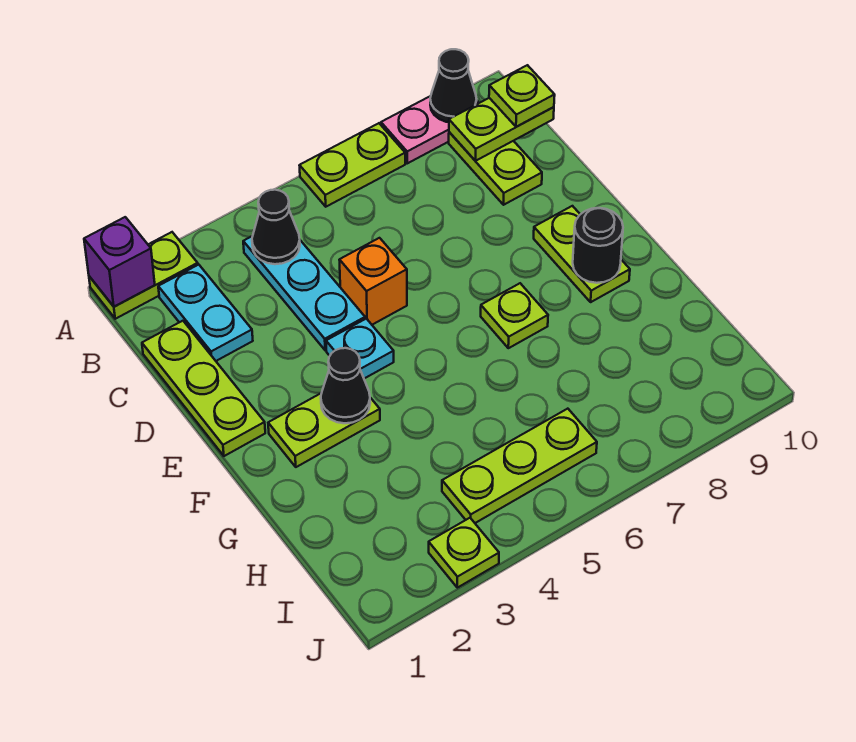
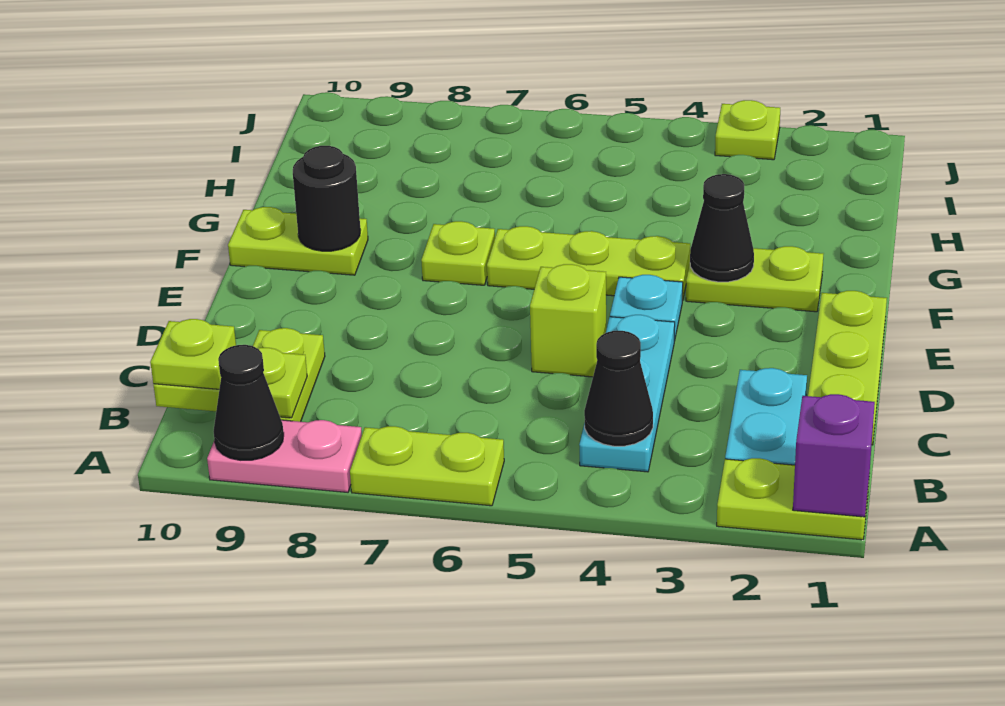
orange 1x1 brick [340,238,407,325] -> lime 1x1 brick [530,264,606,377]
lime 1x2 plate [534,206,630,302] -> lime 1x2 plate turned to [228,207,368,275]
lime 1x3 plate [442,409,597,523] -> lime 1x3 plate moved to [487,226,690,301]

